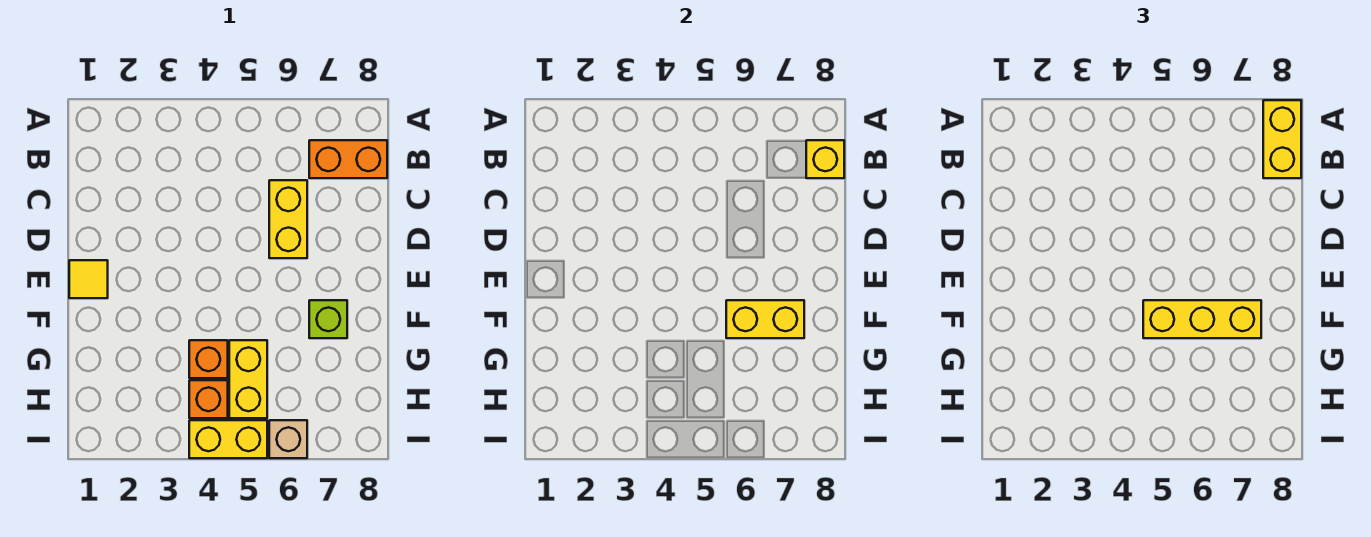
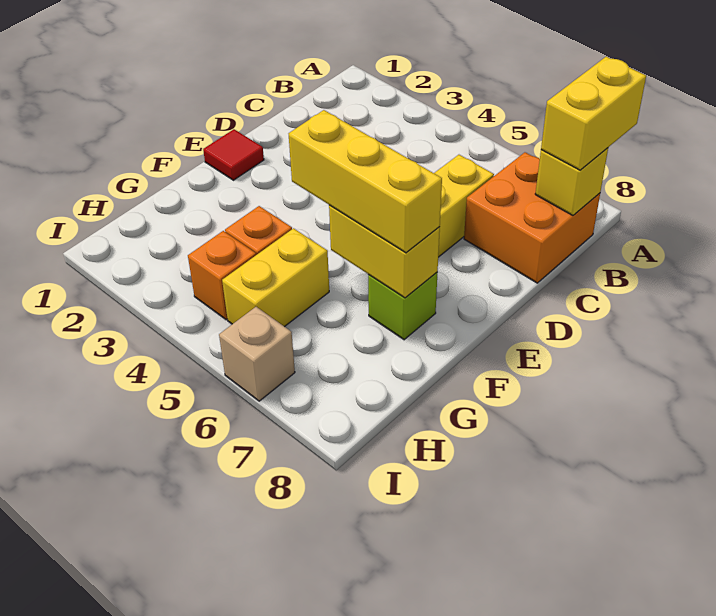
orange 1x2 brick [309,140,387,178] -> orange 2x2 brick [464,152,600,283]
yellow 1x1 tile [69,260,108,298] -> red 1x1 tile [203,129,264,180]
yellow 1x2 brick [189,420,267,458] -> none

